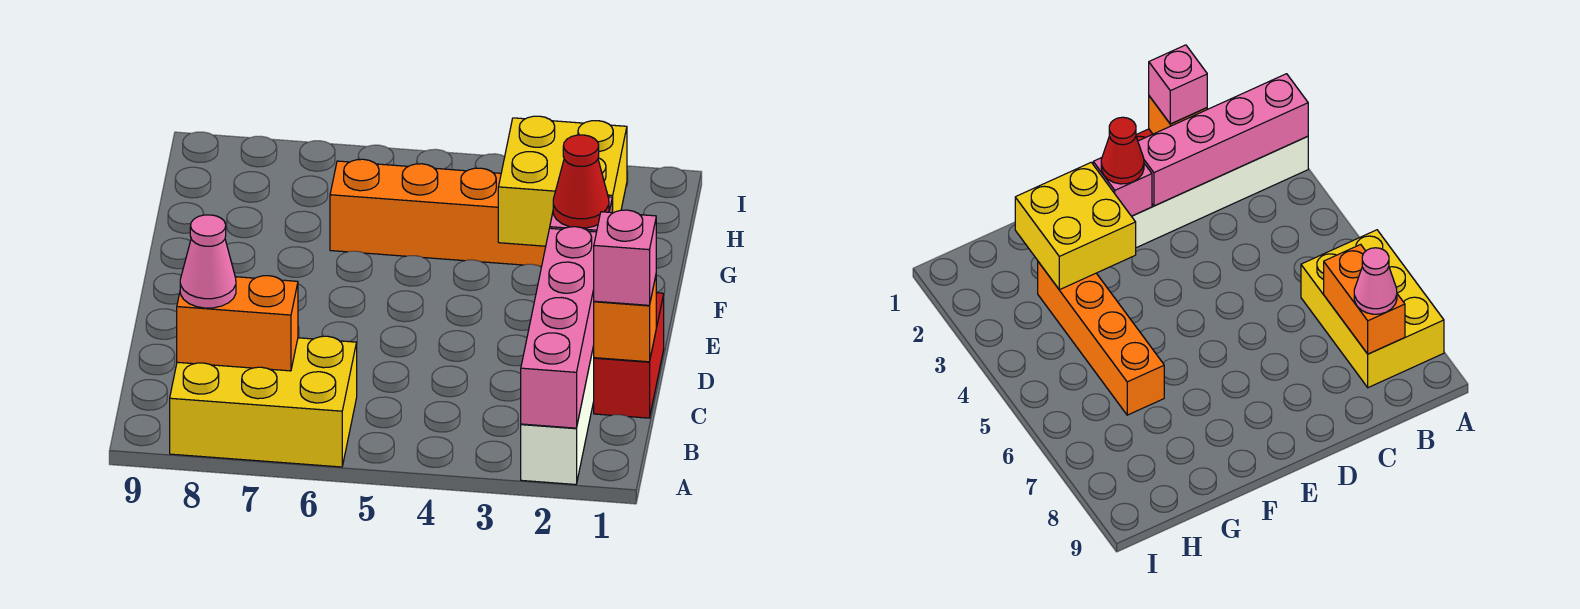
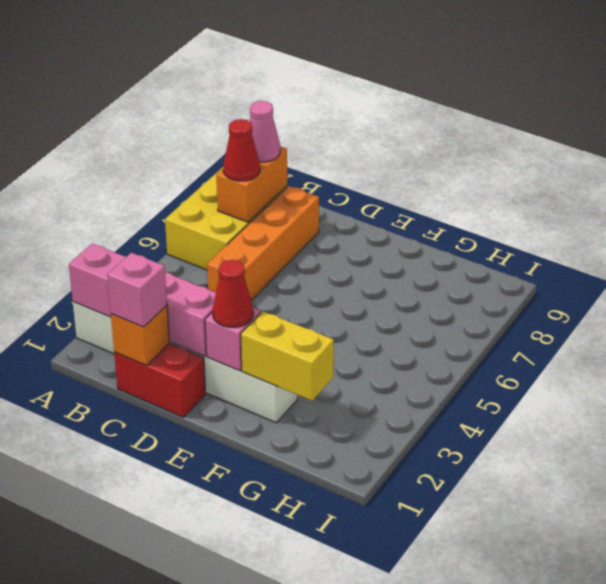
none -> red 1x1 cone [223,119,260,181]
yellow 2x2 brick [498,116,627,246] -> yellow 1x2 brick [241,311,334,401]
orange 1x4 brick [330,159,546,266] -> orange 1x4 brick moved to [207,186,319,300]

